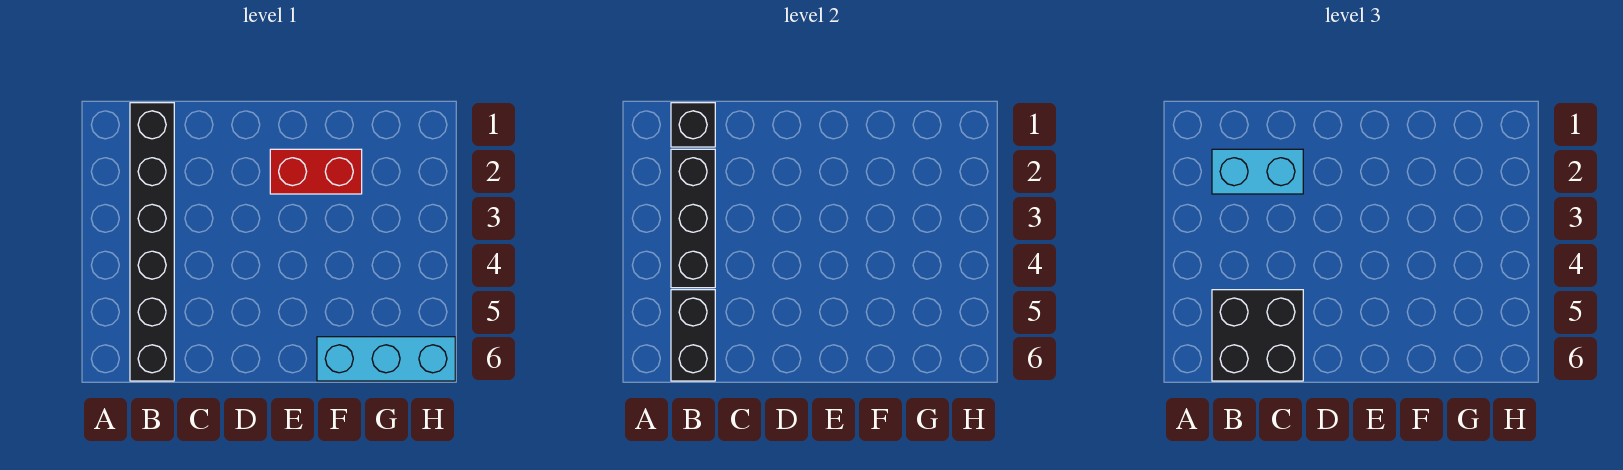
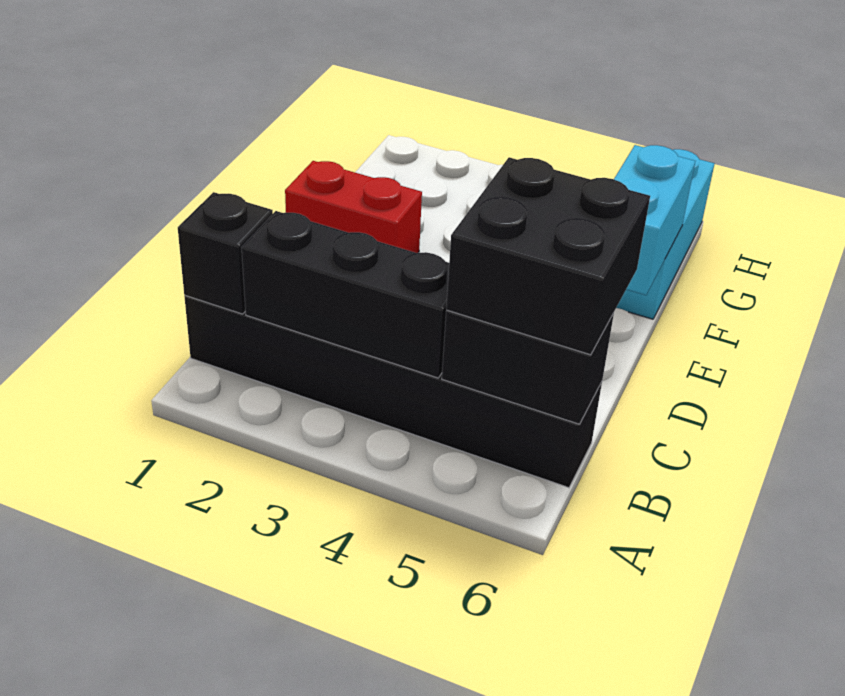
cyan 1x2 brick [1212,149,1303,194] -> cyan 1x2 brick moved to [614,145,695,295]
red 1x2 brick [270,149,362,194] -> red 1x2 brick turned to [285,161,422,253]

